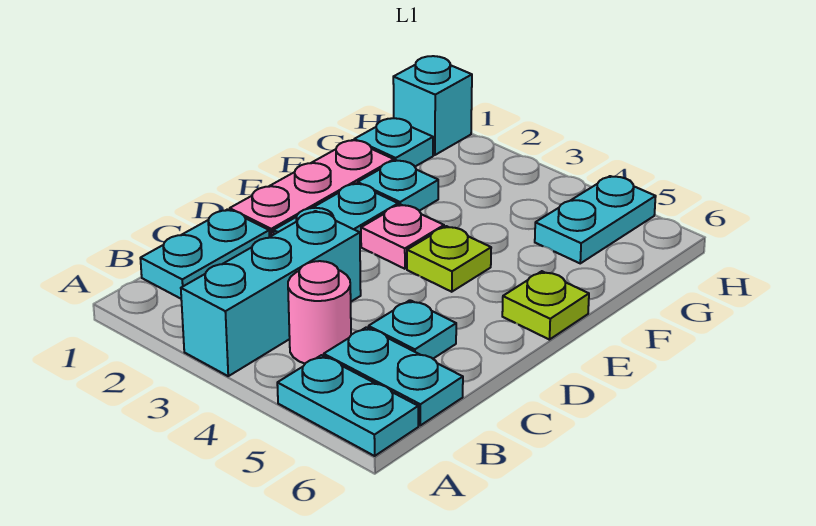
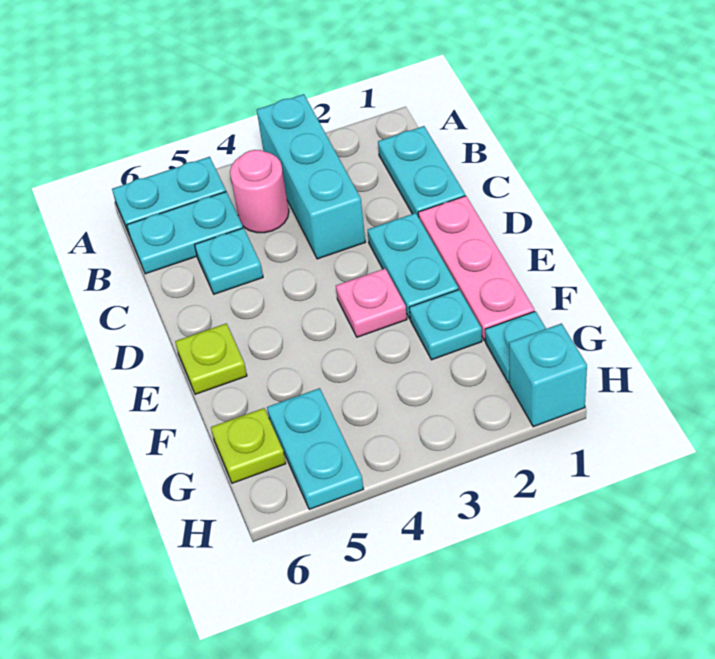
lime 1x1 plate [407,226,491,292] -> lime 1x1 plate moved to [211,408,286,483]

